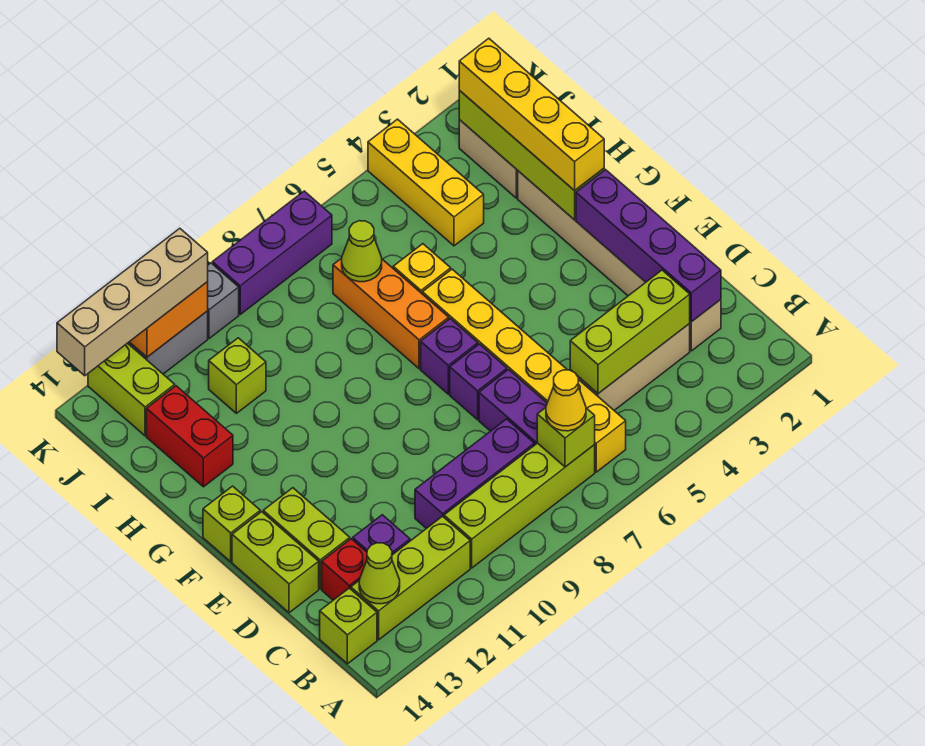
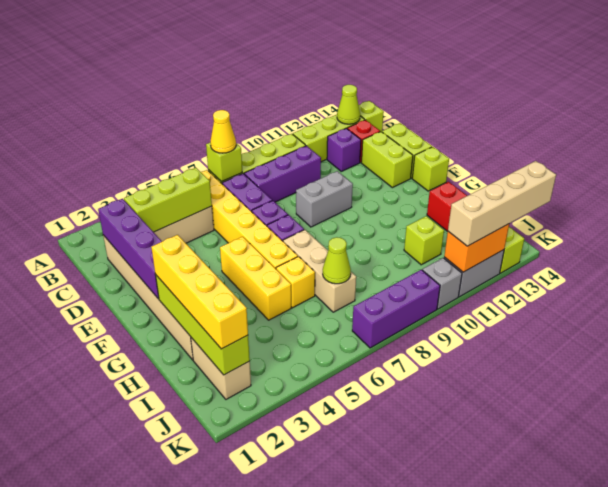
none -> grey 1x2 brick [296,171,353,227]
orange 1x3 brick [333,258,449,369] -> tan 1x3 brick [283,230,356,312]
yellow 1x3 brick [368,119,484,246] -> yellow 1x3 brick moved to [220,237,291,320]

